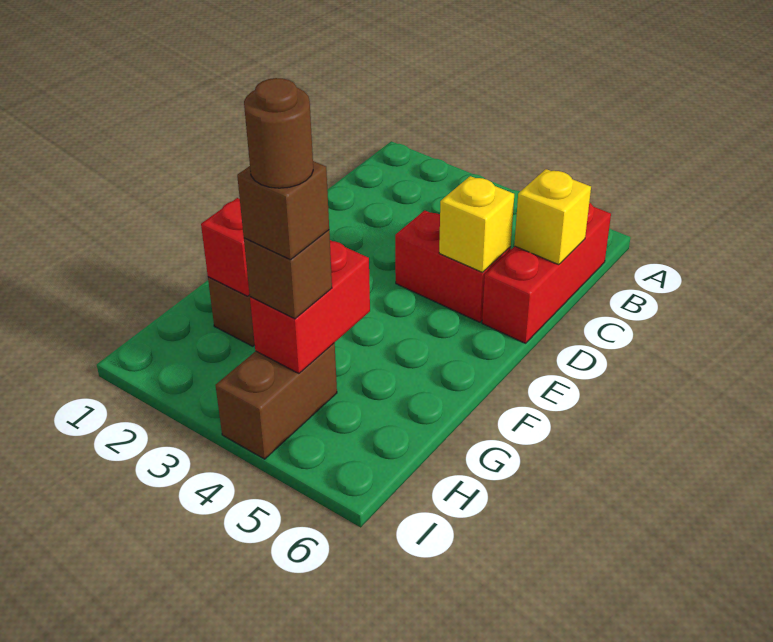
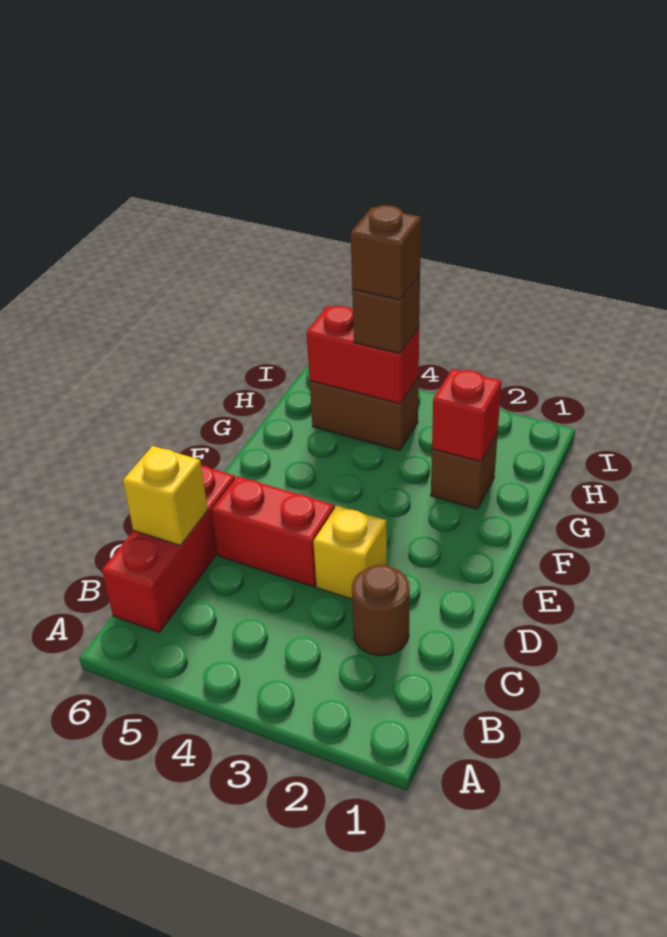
yellow 1x1 brick [439,176,514,272] -> yellow 1x1 brick moved to [313,506,387,599]
red 1x2 brick [250,240,370,373] -> red 1x2 brick turned to [307,306,419,404]
brown 1x2 brick [216,343,337,459] -> brown 1x2 brick turned to [310,377,419,450]
brown 1x1 round brick [244,78,313,188] -> brown 1x1 round brick moved to [352,565,410,656]

